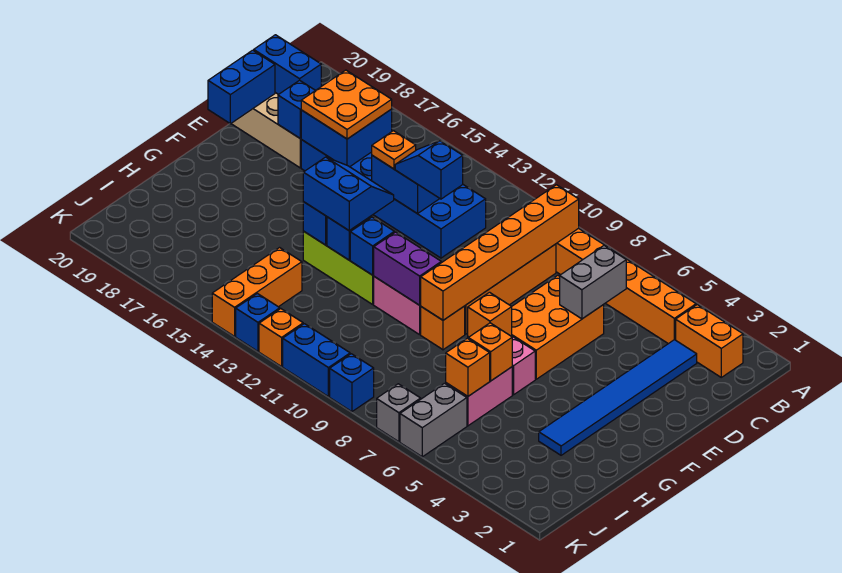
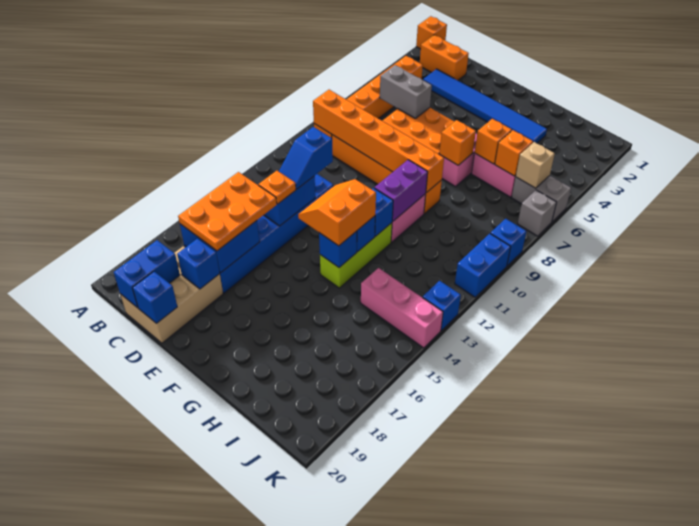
orange 1x2 brick [676,305,743,377] -> orange 1x2 brick turned to [420,35,469,80]
orange 2x2 plate [301,70,392,139] -> orange 2x3 plate [178,172,277,251]
blue 1x2 brick [208,50,275,124] -> blue 1x1 brick [133,272,177,323]
blue 2x2 slope [303,157,394,231] -> orange 2x2 slope [298,179,376,246]
orange 1x3 brick [212,248,302,336] -> pink 1x3 brick [361,268,443,348]
none -> tan 1x1 brick [516,142,555,188]
orange 1x1 brick [259,309,303,367] -> orange 1x1 brick moved to [416,16,447,49]

